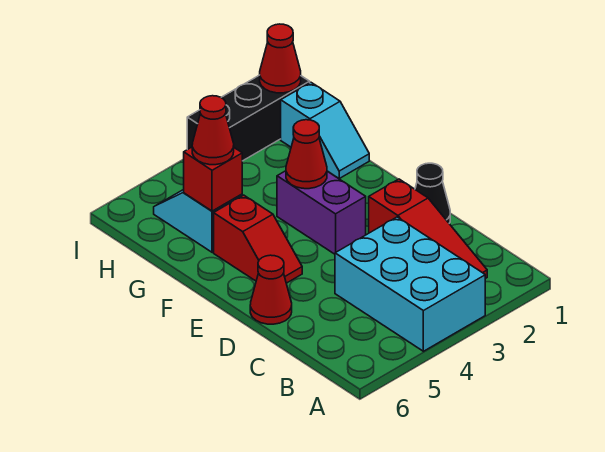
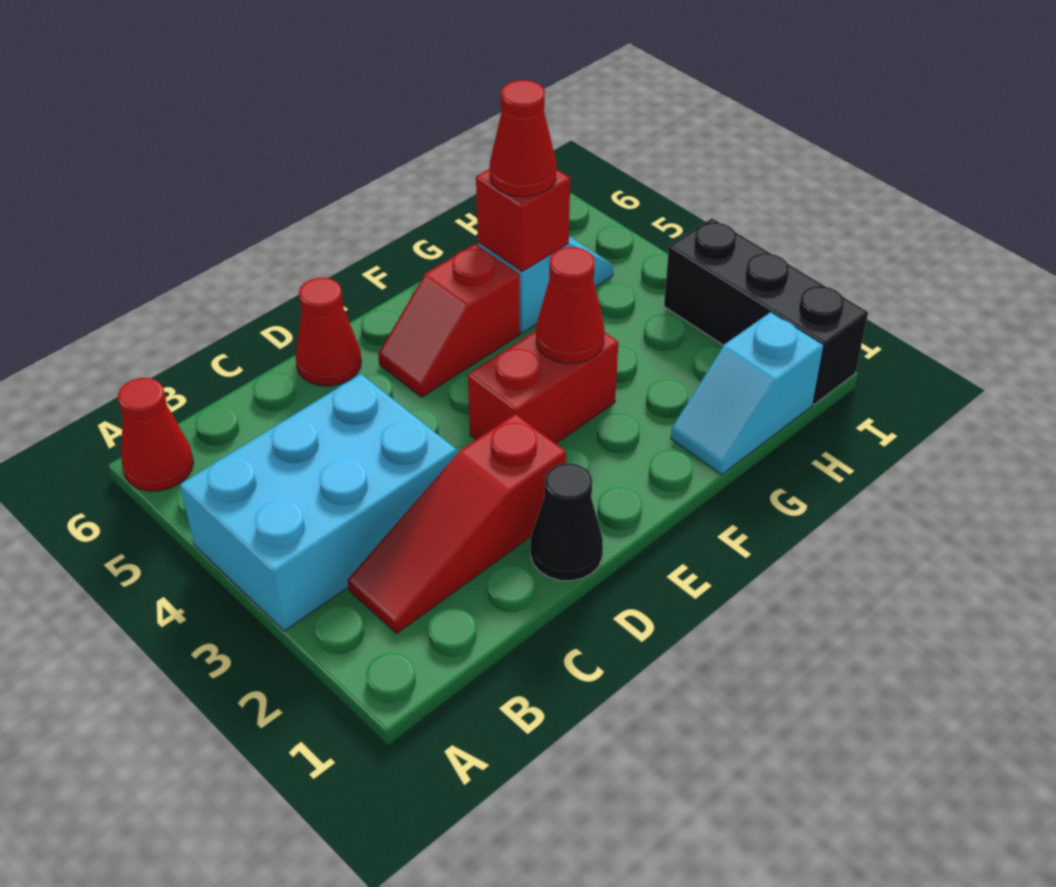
purple 1x2 brick [277,171,366,254] -> red 1x2 brick [468,331,618,444]
red 1x1 cone [260,24,301,93] -> red 1x1 cone moved to [118,378,194,491]

